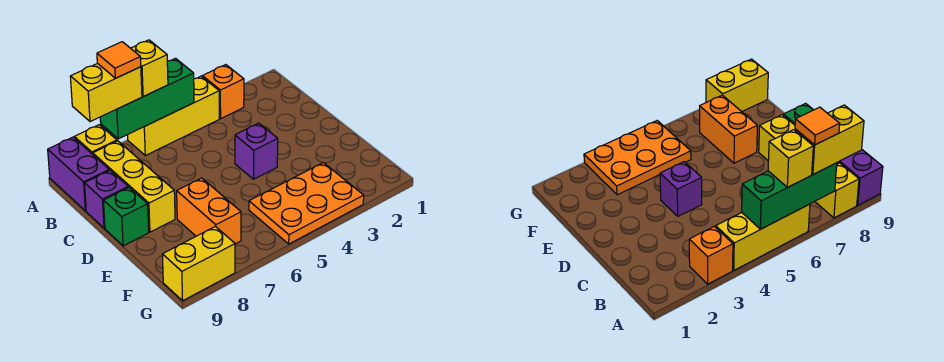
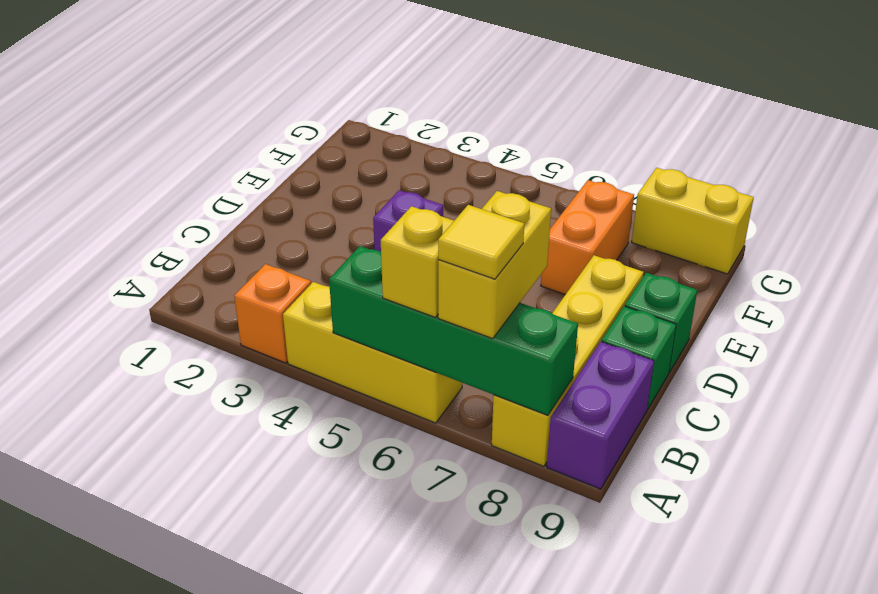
green 1x3 brick [100,58,194,139] -> green 1x4 brick [329,246,578,415]
yellow 1x2 brick [70,63,142,122] -> yellow 1x2 brick turned to [438,191,551,339]
orange 1x1 tile [97,42,141,78] -> yellow 1x1 tile [438,205,524,279]
purple 1x1 brick [85,170,128,228] -> green 1x1 brick [602,306,676,409]
orange 2x3 plate [249,163,364,244] -> none

